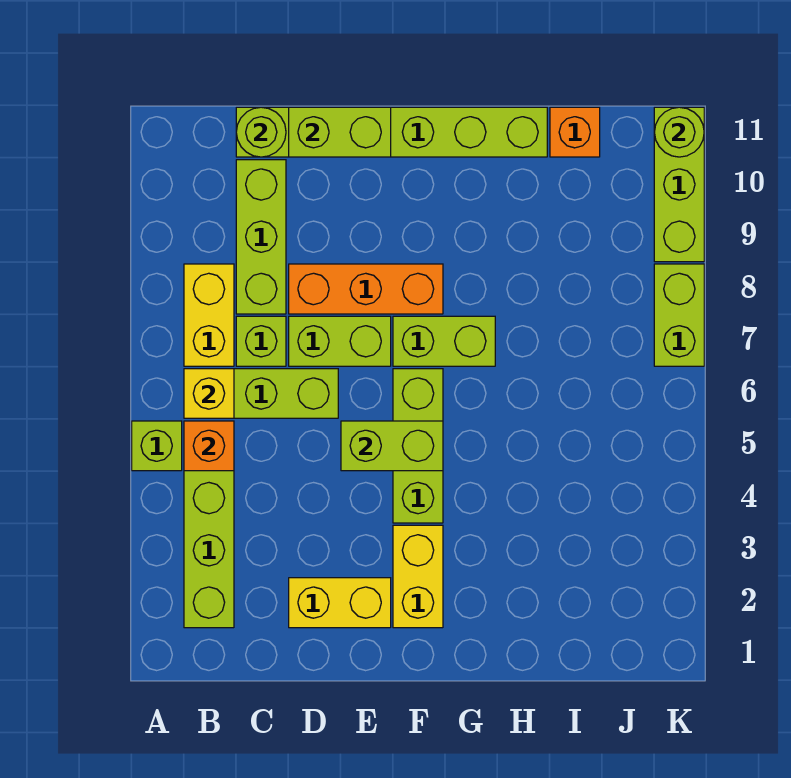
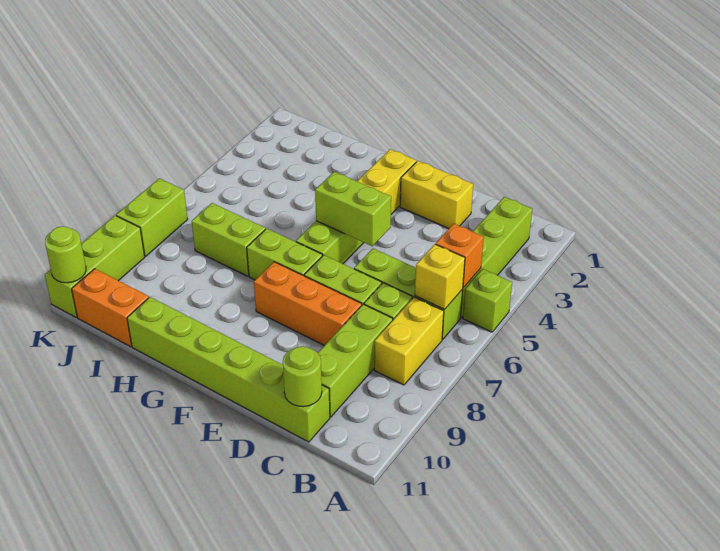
lime 1x2 brick [289,107,391,157] -> lime 1x2 brick moved to [192,203,265,276]
orange 1x1 brick [550,107,600,157] -> orange 1x2 brick [72,269,149,347]

